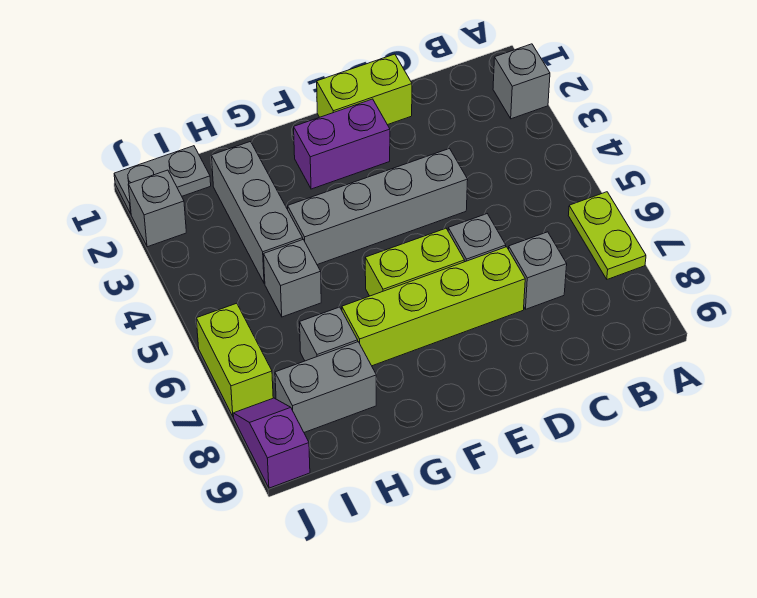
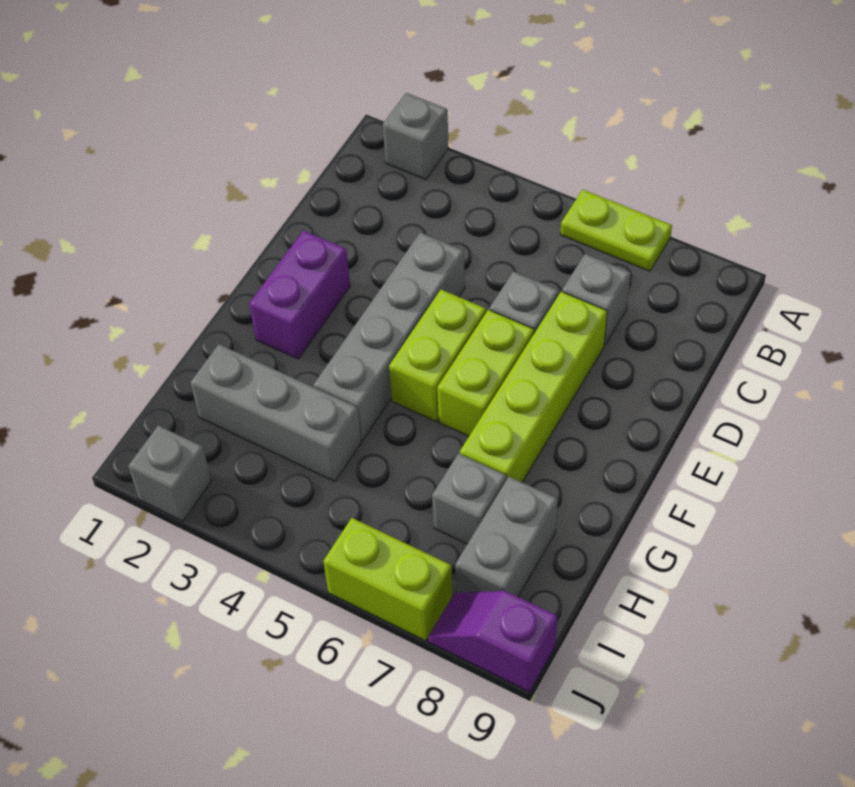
lime 1x2 brick [317,54,412,125] -> lime 1x2 brick moved to [389,290,486,421]
grey 1x1 brick [264,240,321,317] -> none
grey 1x2 plate [114,146,211,214] -> none

